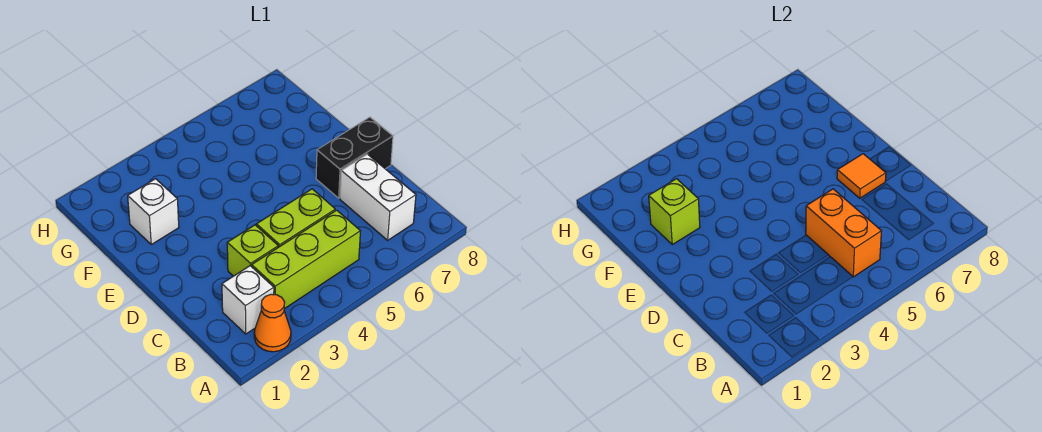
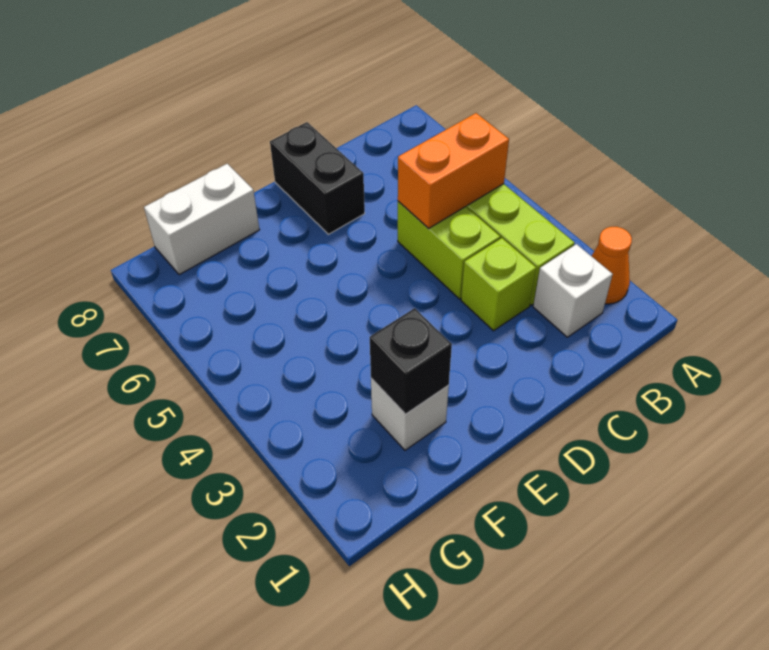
white 1x2 brick [340,154,416,240] -> white 1x2 brick moved to [144,164,259,275]
orange 1x1 tile [837,154,886,198] -> none
lime 1x1 brick [649,179,700,244] -> black 1x1 brick [370,308,452,414]

